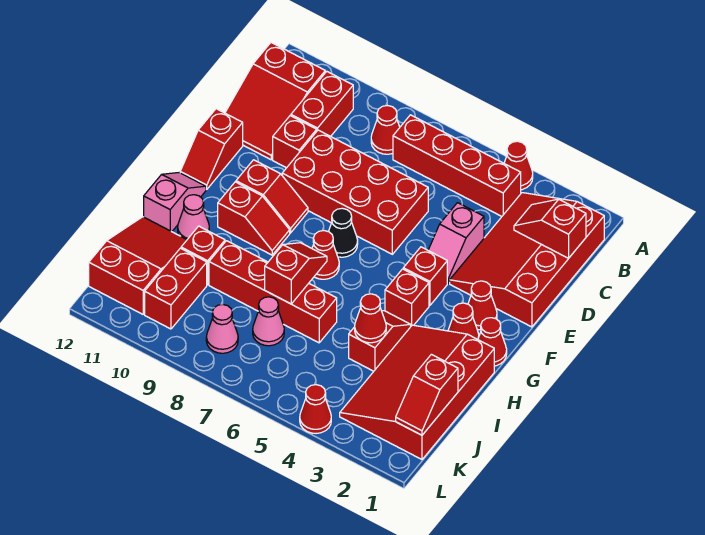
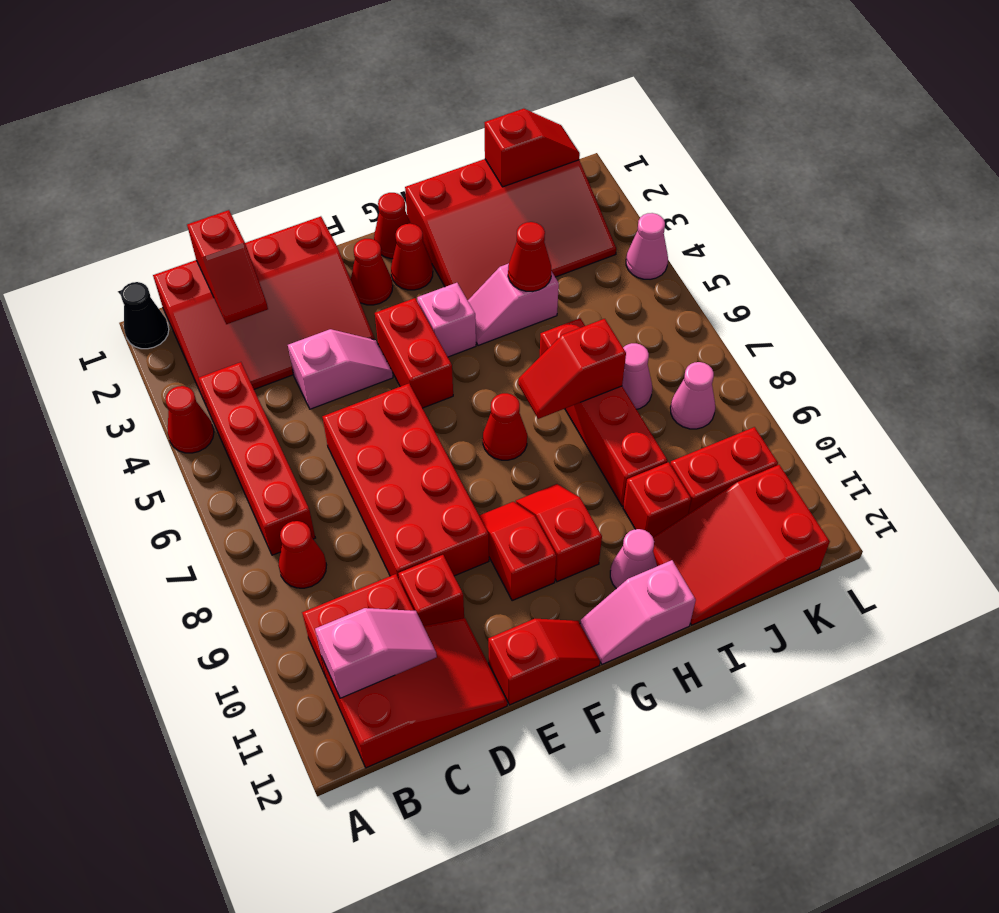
none -> pink 1x2 slope [315,608,437,698]
red 1x1 brick [403,247,447,305] -> red 1x2 brick [375,298,453,408]
black 1x1 cone [329,208,358,257] -> black 1x1 cone moved to [121,282,169,349]
red 1x1 brick [385,269,429,326] -> pink 1x1 brick [417,283,476,357]
red 1x2 slope [349,311,411,371] -> pink 1x2 slope [468,264,559,346]
red 1x1 cone [300,385,331,434] -> pink 1x1 cone [626,213,668,279]

